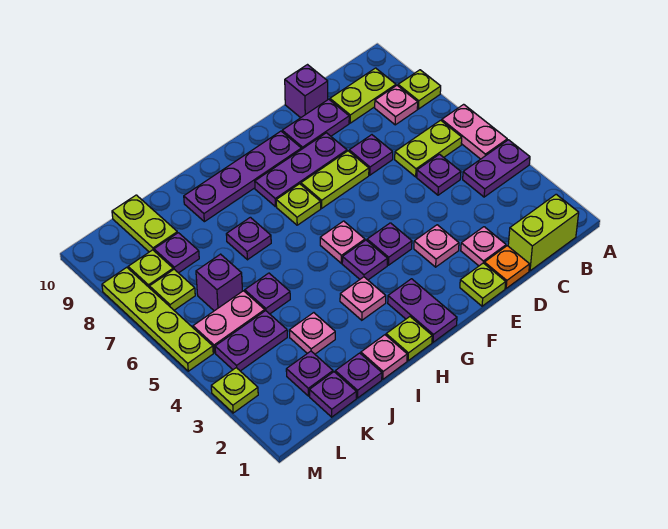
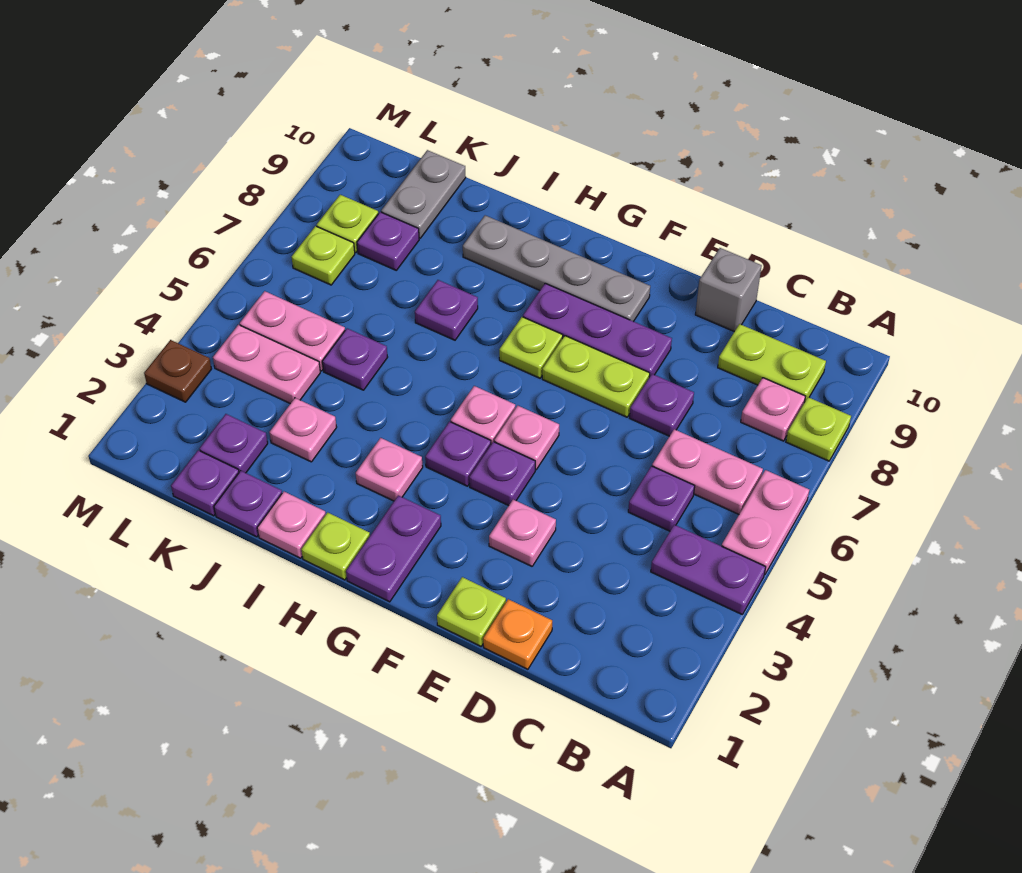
lime 1x2 brick [508,194,579,271] -> none
lime 1x2 plate [395,120,462,177] -> pink 1x2 plate [652,429,763,514]
pink 1x1 plate [461,227,506,266] -> pink 1x1 plate moved to [494,406,559,470]
purple 1x2 plate [282,99,349,149] -> none
purple 1x1 brick [285,65,328,118] -> grey 1x1 brick [695,248,762,332]
purple 1x4 plate [184,131,301,222] -> grey 1x4 plate [463,215,650,321]
purple 1x2 plate [215,311,287,371] -> pink 1x2 plate [213,325,320,404]
purple 1x1 brick [196,254,242,311] -> none
lime 1x2 plate [112,195,177,252] -> grey 1x2 plate [381,150,466,238]
lime 1x1 plate [211,368,258,413] -> brown 1x1 plate [144,340,211,402]
lime 1x4 plate [102,267,213,371] -> none

